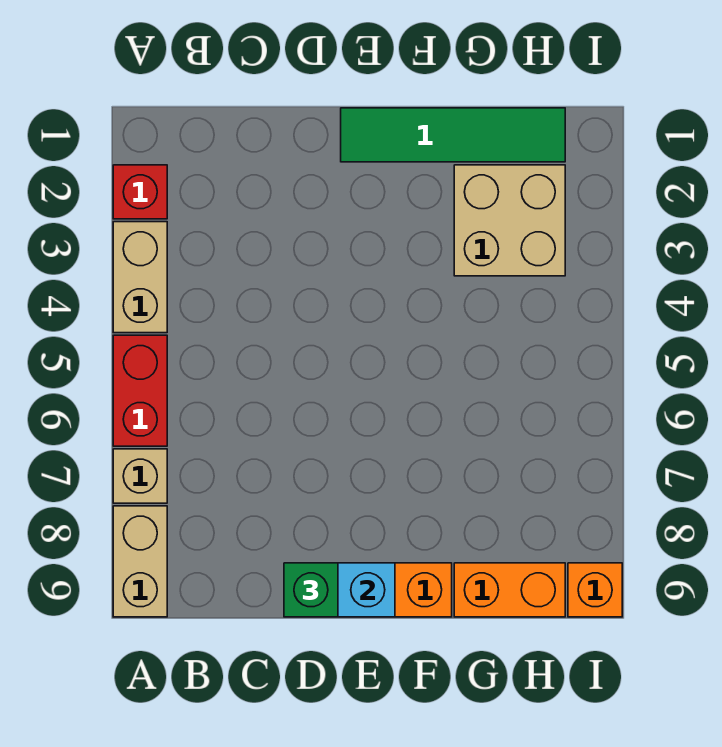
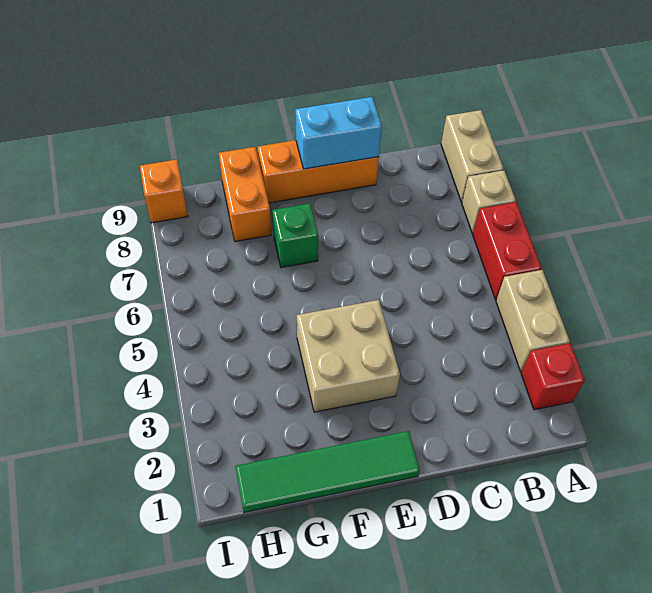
green 1x1 brick [284,563,338,617] -> green 1x1 brick moved to [272,203,318,268]
tan 2x2 brick [454,165,565,276] -> tan 2x2 brick moved to [297,300,400,412]
orange 1x2 brick [454,563,565,617] -> orange 1x2 brick turned to [219,147,271,242]

